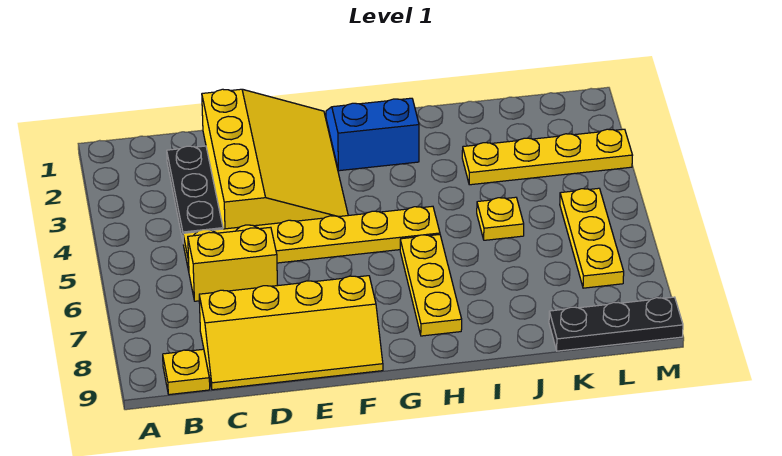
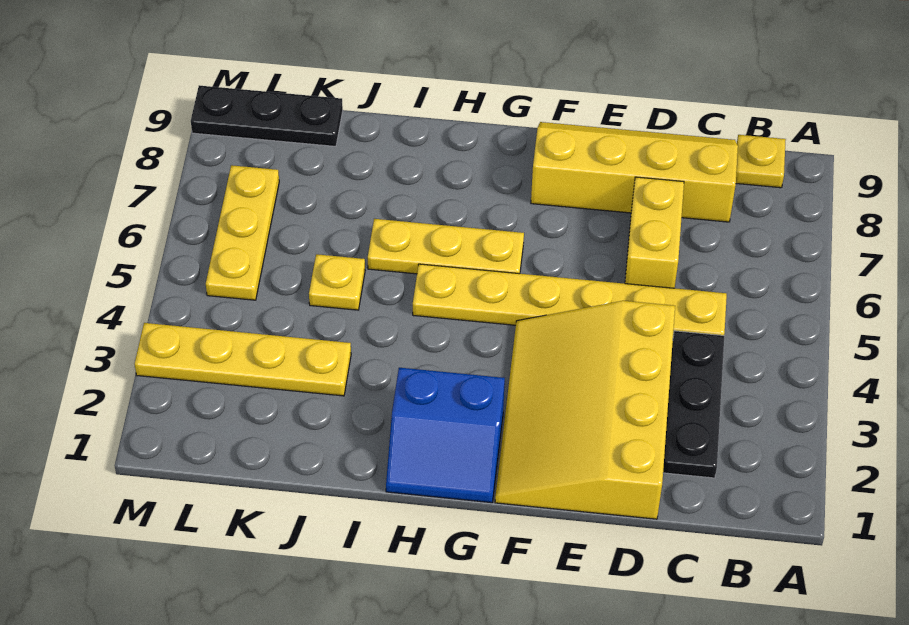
yellow 1x2 brick [188,227,277,301] -> yellow 1x2 brick turned to [625,177,684,288]
yellow 1x3 plate [400,235,462,336] -> yellow 1x3 plate turned to [368,219,524,274]

